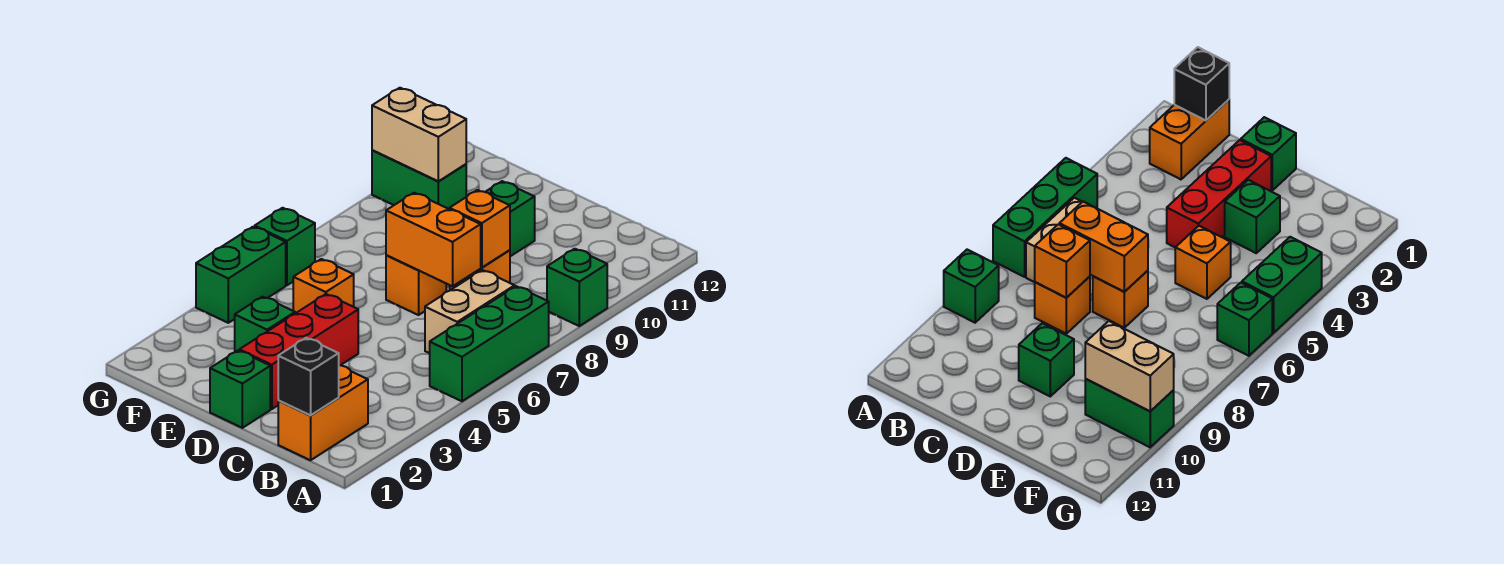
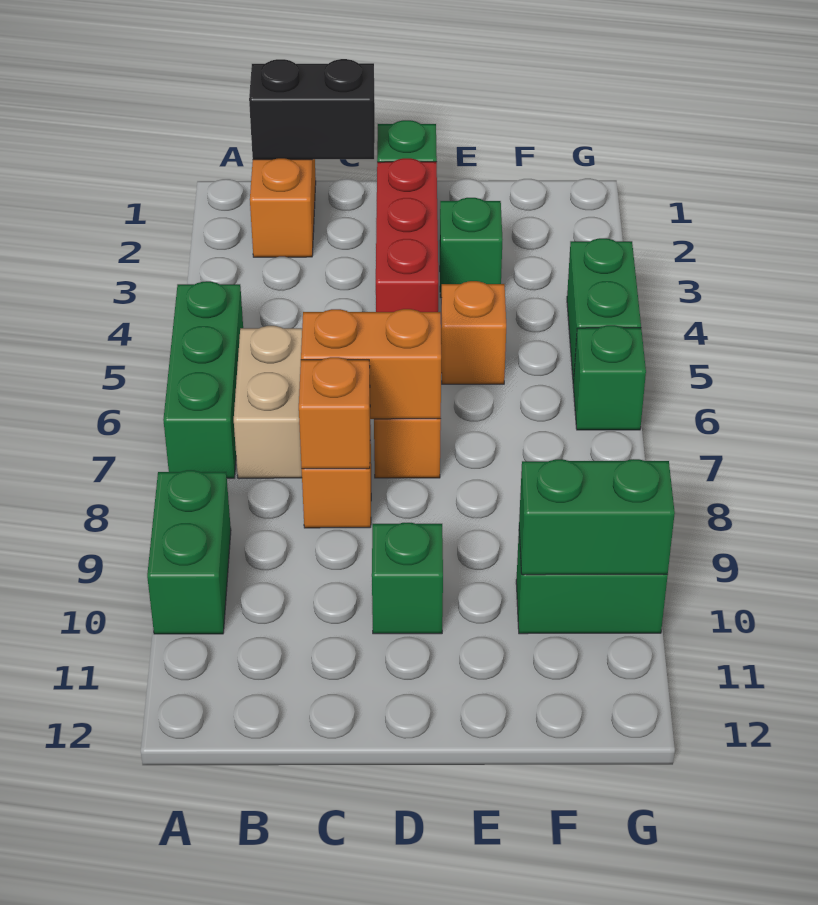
green 1x1 brick [547,249,607,326] -> green 1x2 brick [147,470,231,634]
black 1x1 brick [278,338,339,415] -> black 1x2 brick [249,59,375,160]
tan 1x2 brick [372,88,466,182] -> green 1x2 brick [519,459,675,575]

